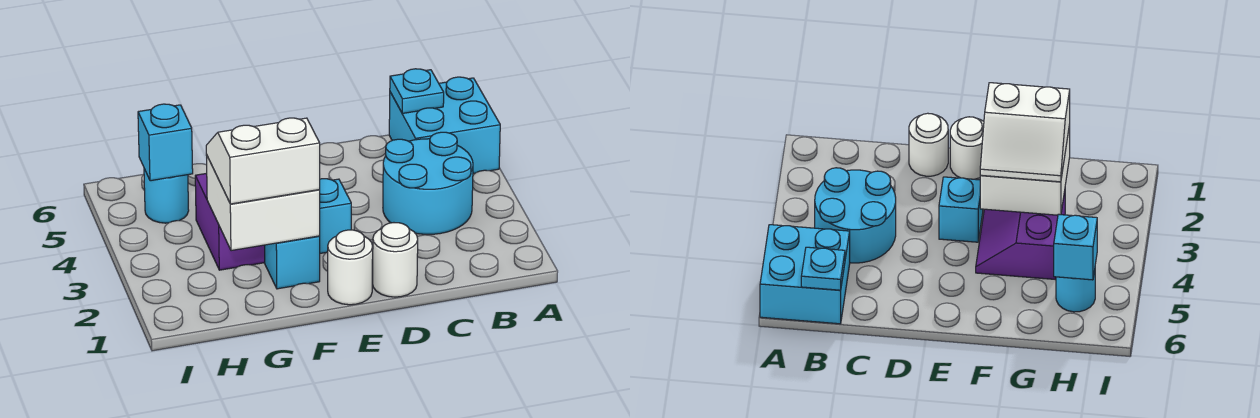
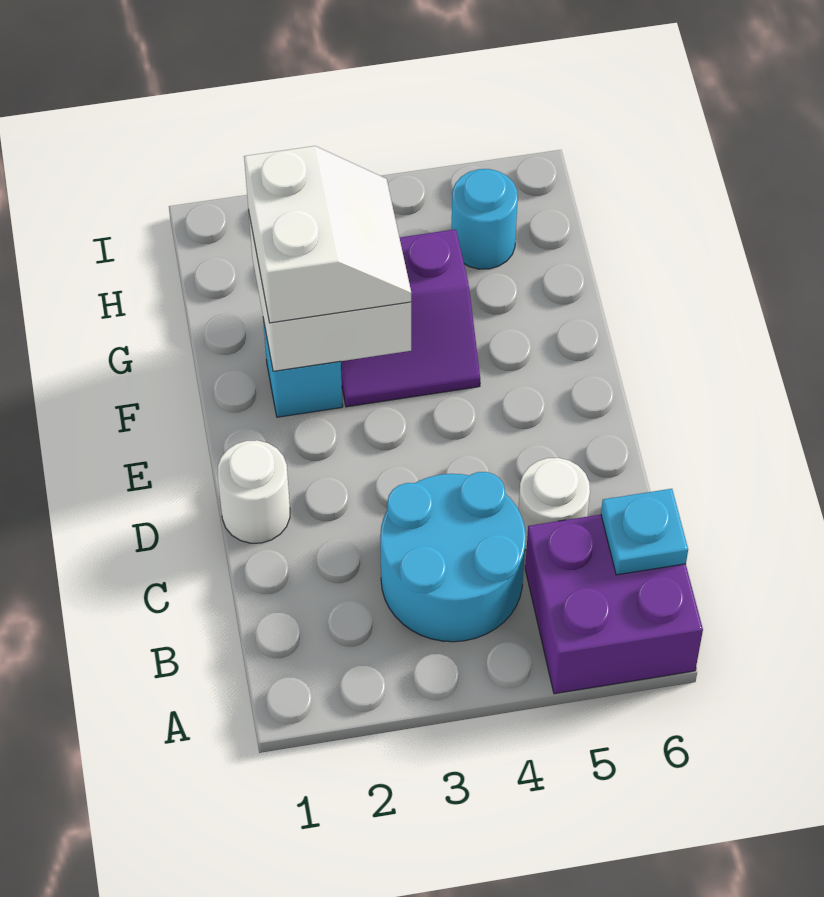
cyan 2x2 brick [389,77,500,173] -> purple 2x2 brick [525,515,703,694]
white 1x1 round brick [328,230,373,305] -> white 1x1 round brick moved to [518,458,590,550]
cyan 1x1 brick [319,179,351,253] -> none
cyan 1x1 brick [138,104,193,181] -> none

